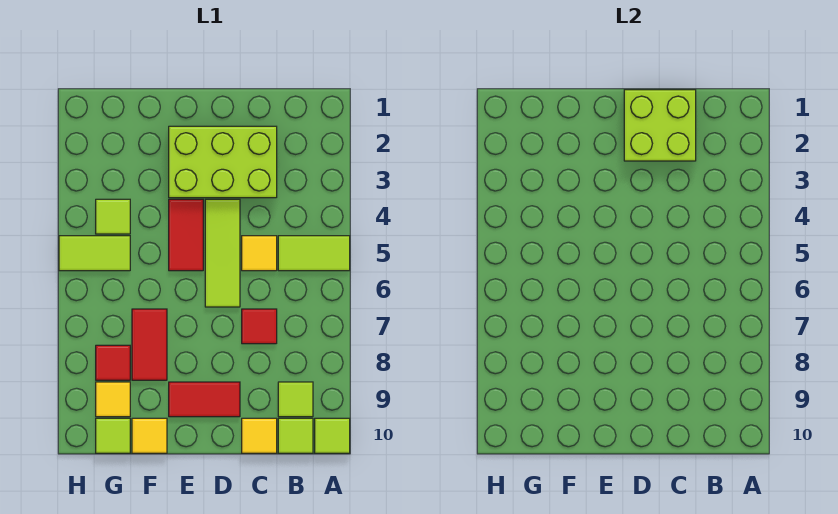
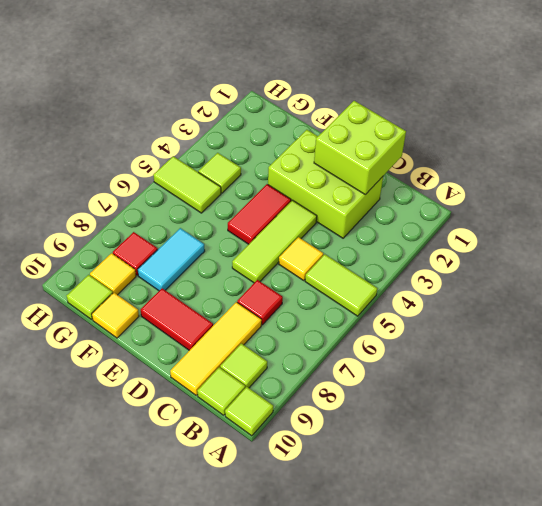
yellow 1x1 tile [242,418,277,453] -> yellow 1x3 tile [170,302,262,395]
red 1x2 tile [132,309,167,380] -> cyan 1x2 tile [138,228,205,291]

